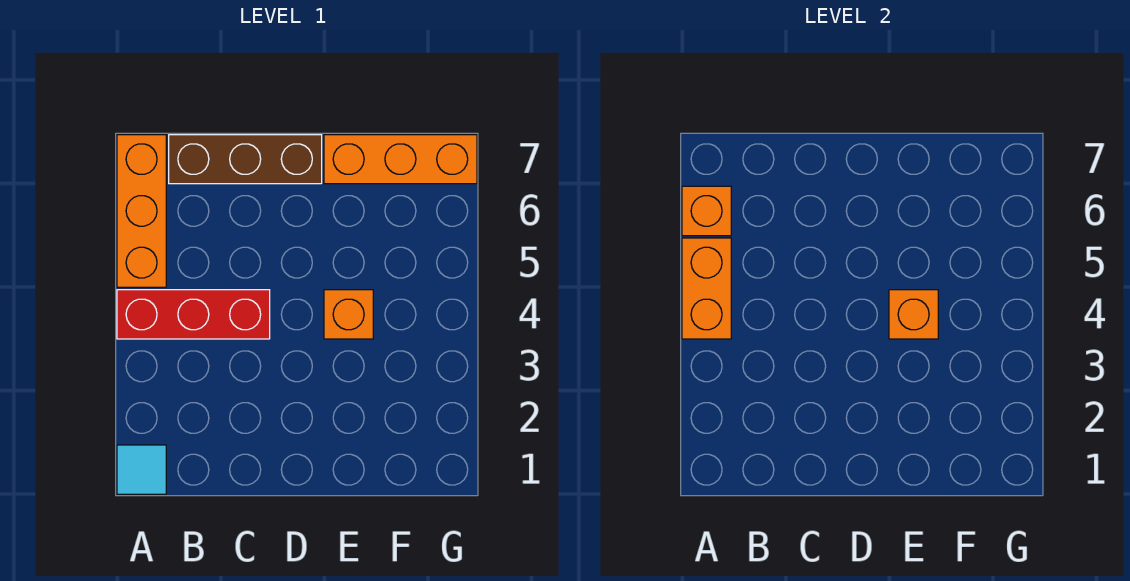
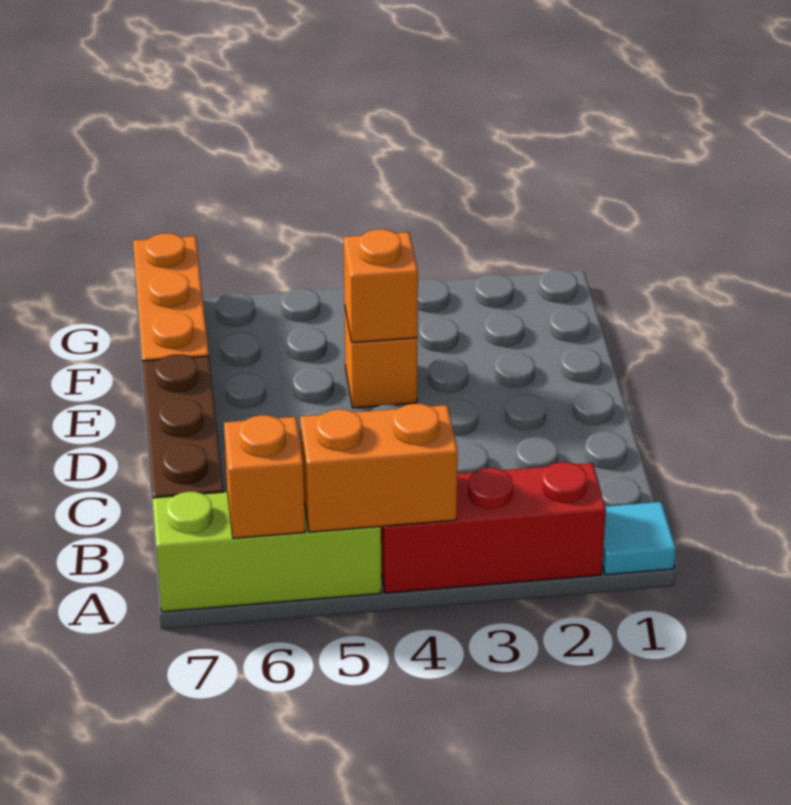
red 1x3 brick [117,290,270,339] -> red 1x3 brick turned to [381,462,606,593]
orange 1x3 brick [117,135,166,287] -> lime 1x3 brick [153,492,381,612]

